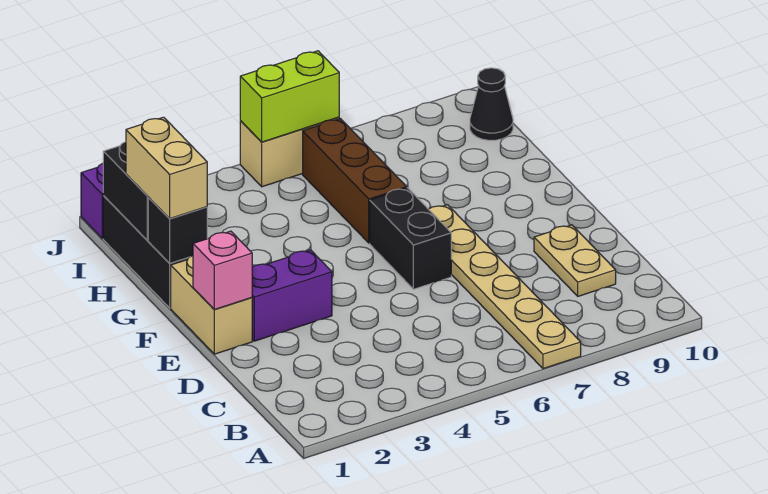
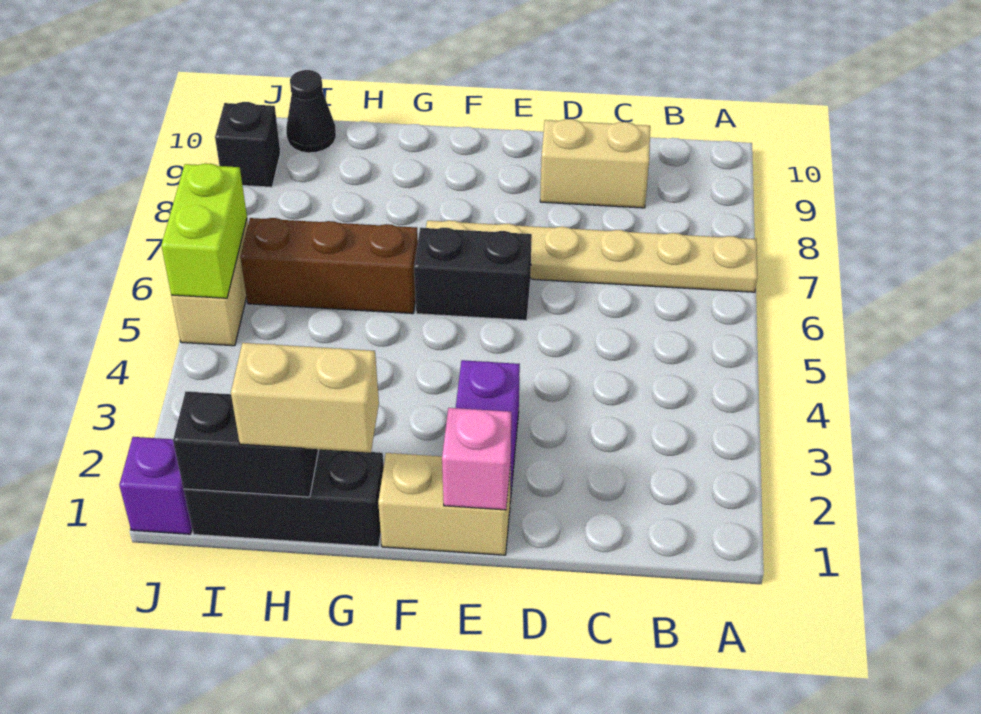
tan 1x2 plate [534,225,616,296] -> tan 1x2 brick [540,119,650,208]
black 1x1 brick [148,198,207,263] -> black 1x1 brick moved to [215,102,280,187]

